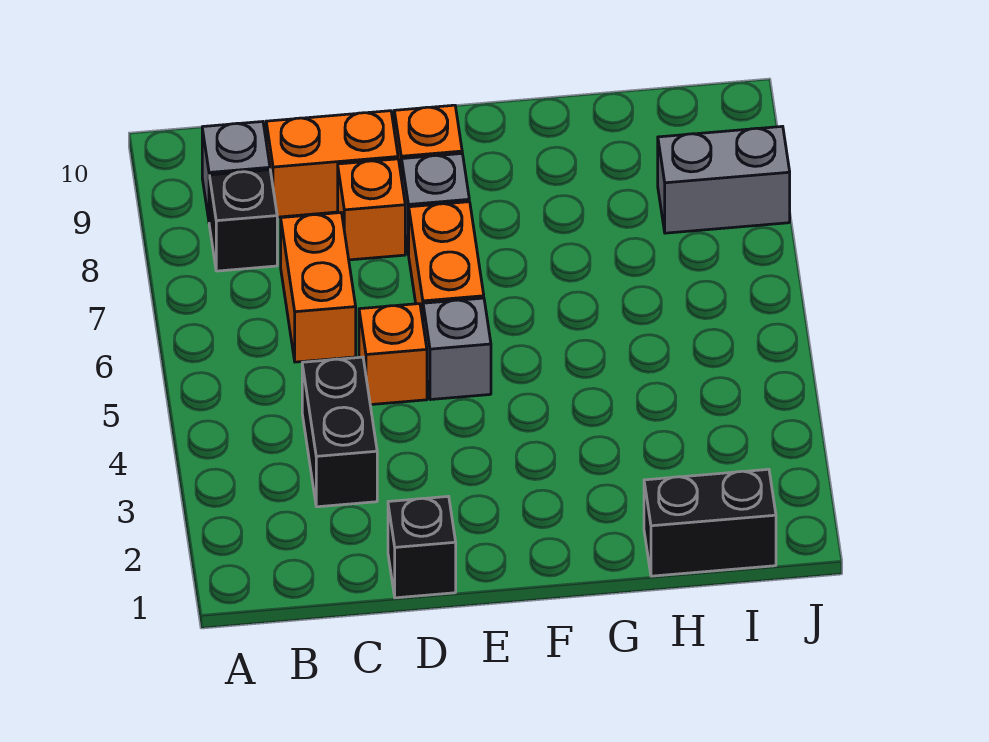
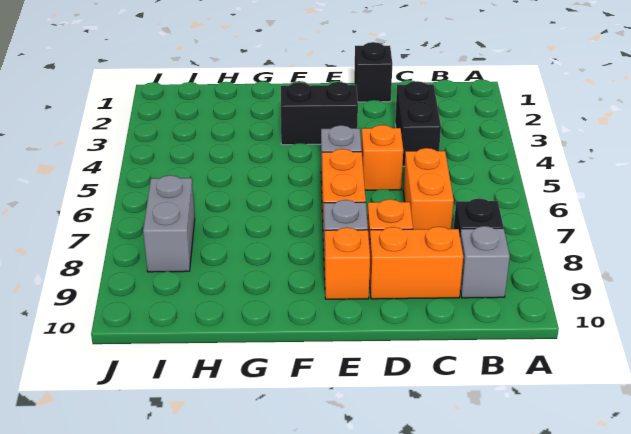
black 1x2 brick [644,469,776,576] -> black 1x2 brick moved to [281,82,358,145]
grey 1x2 brick [658,126,790,233] -> grey 1x2 brick turned to [143,175,195,272]

